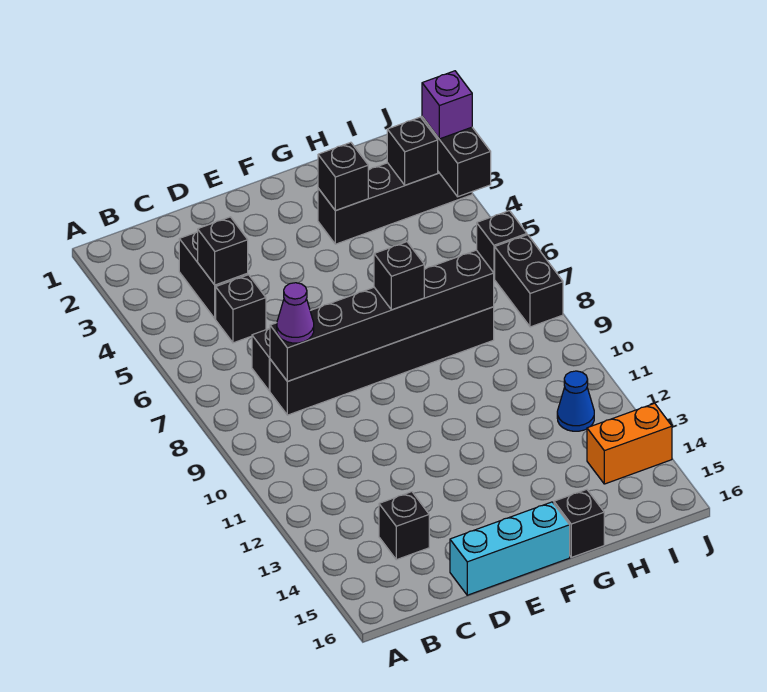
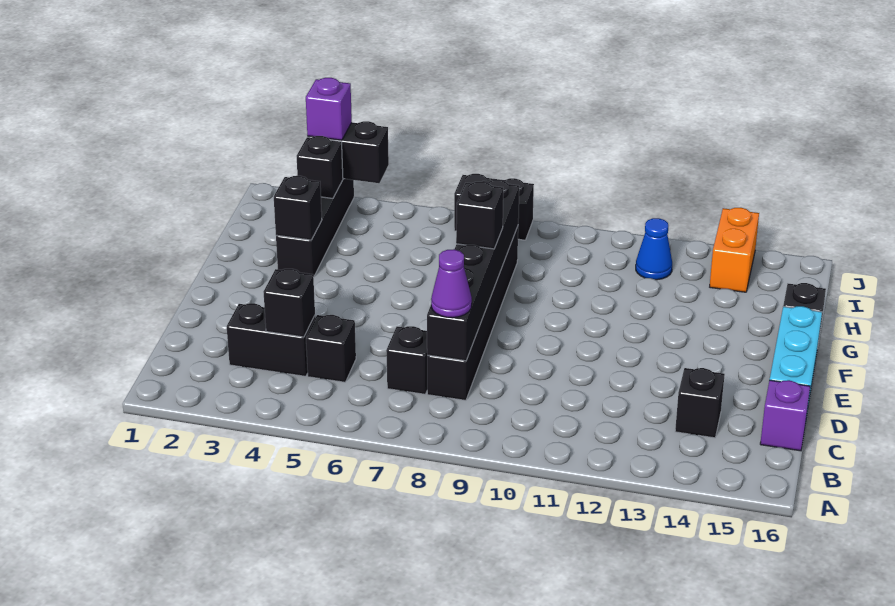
none -> purple 1x1 brick [760,380,810,451]
black 1x1 brick [477,211,527,279] -> none

